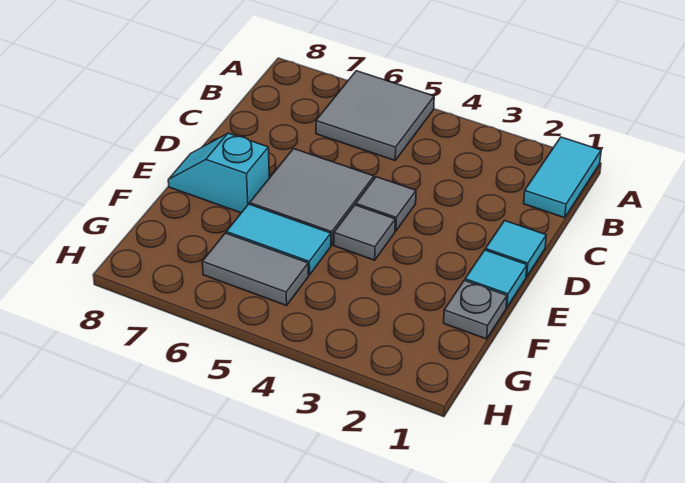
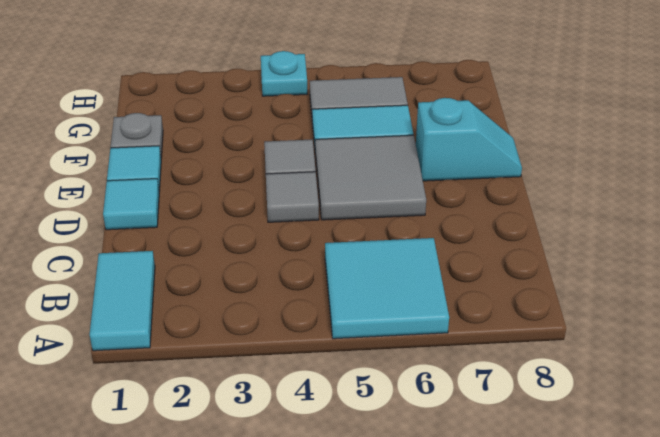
grey 2x2 tile [316,71,434,160] -> cyan 2x2 tile [325,238,449,339]
none -> cyan 1x1 plate [261,51,307,96]

